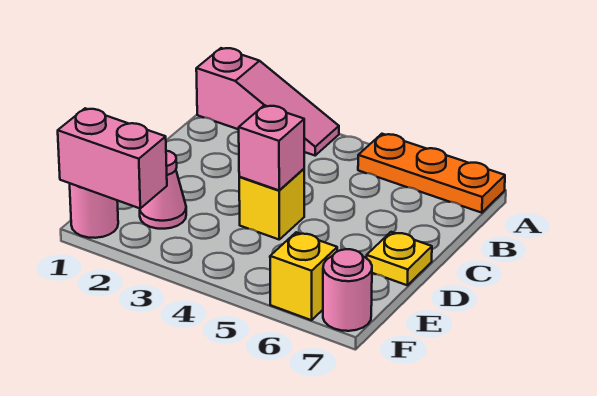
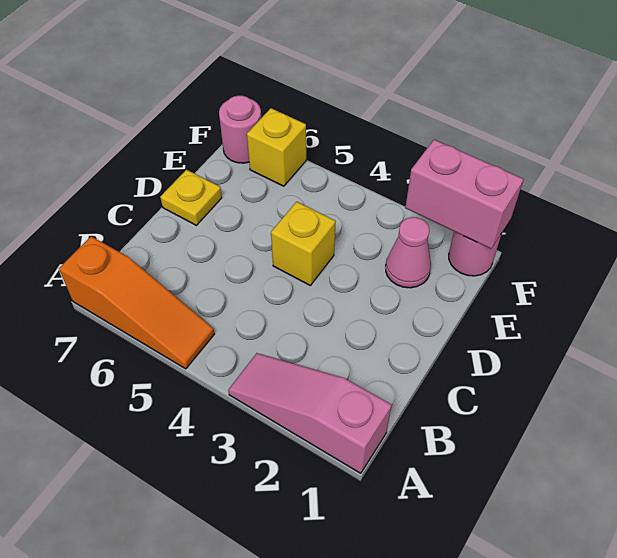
orange 1x3 plate [358,134,505,213] -> orange 1x3 slope [59,236,214,369]
pink 1x1 brick [239,105,304,190] -> none

